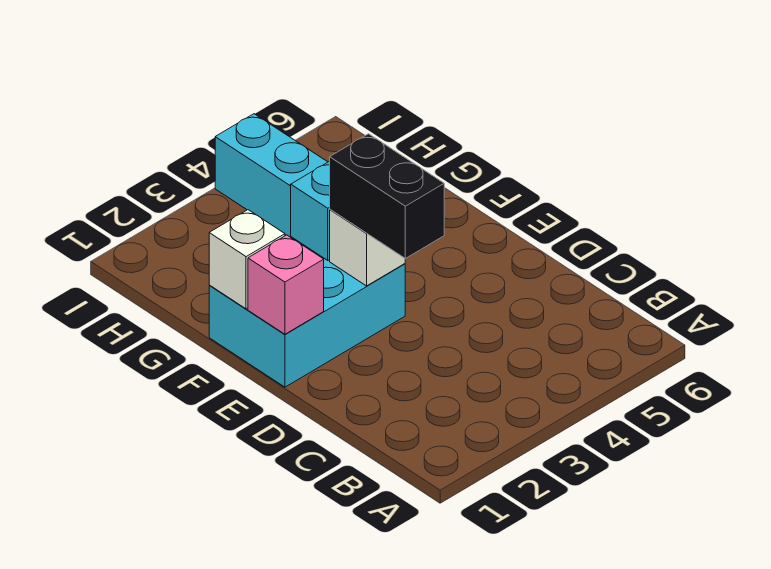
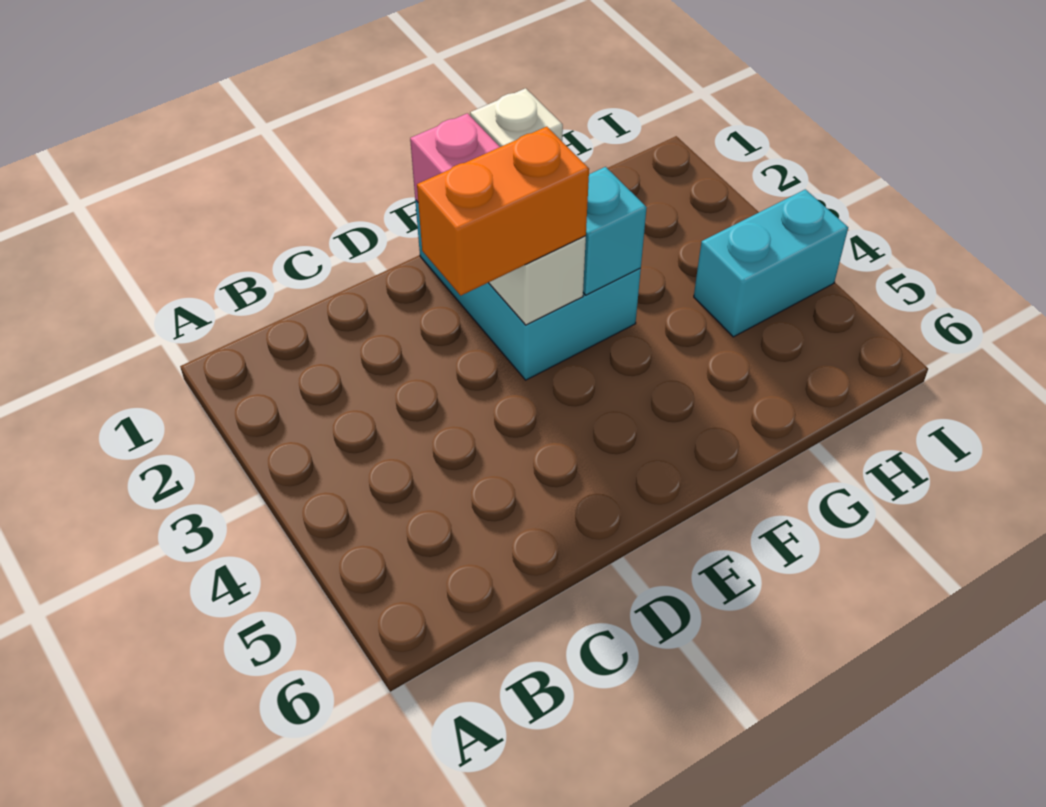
black 1x2 brick [330,134,444,259] -> orange 1x2 brick [417,127,589,295]

